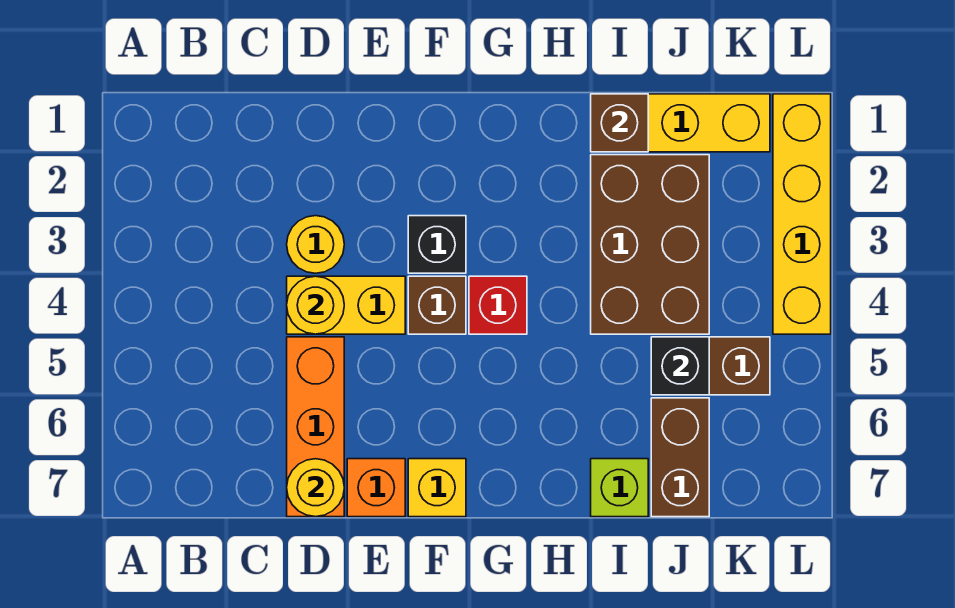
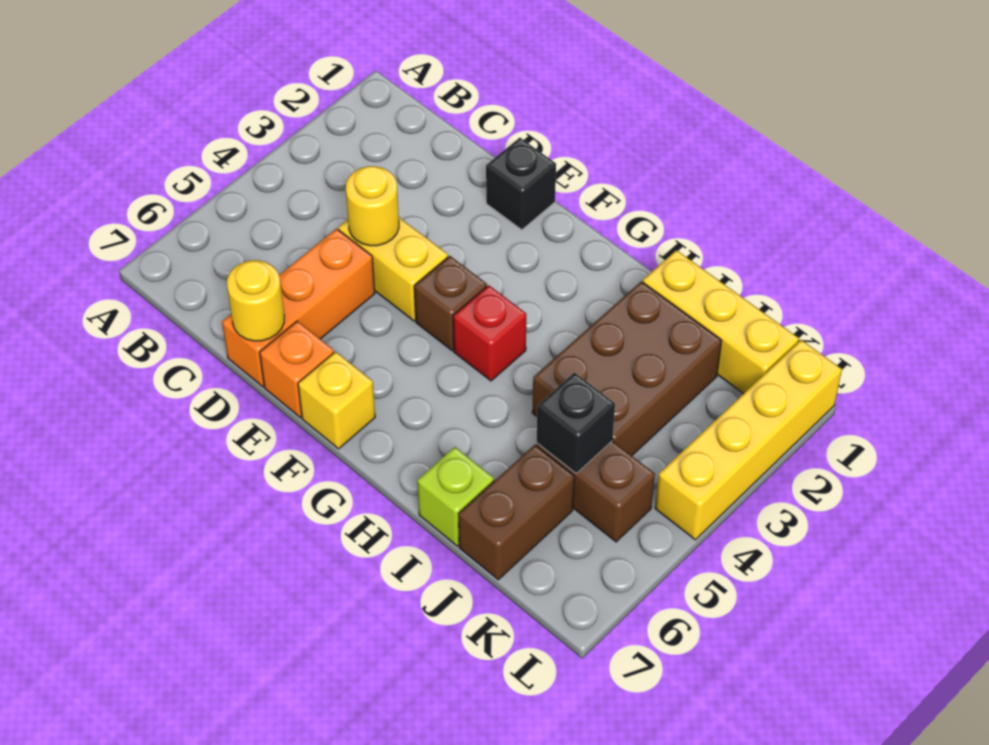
yellow 1x1 round brick [287,216,344,273] -> none
black 1x1 brick [408,216,466,273] -> black 1x1 brick moved to [486,138,556,230]
brown 1x1 brick [591,94,648,152] -> none

